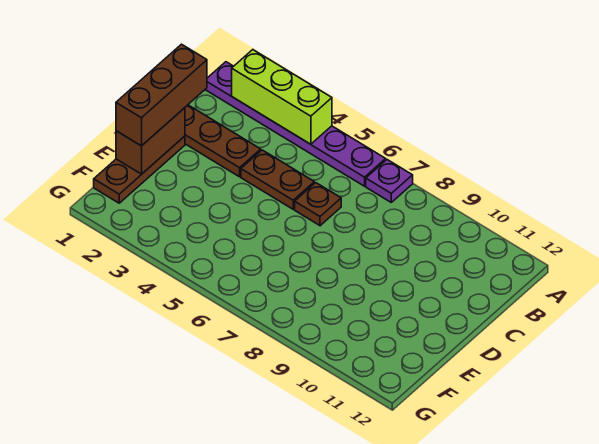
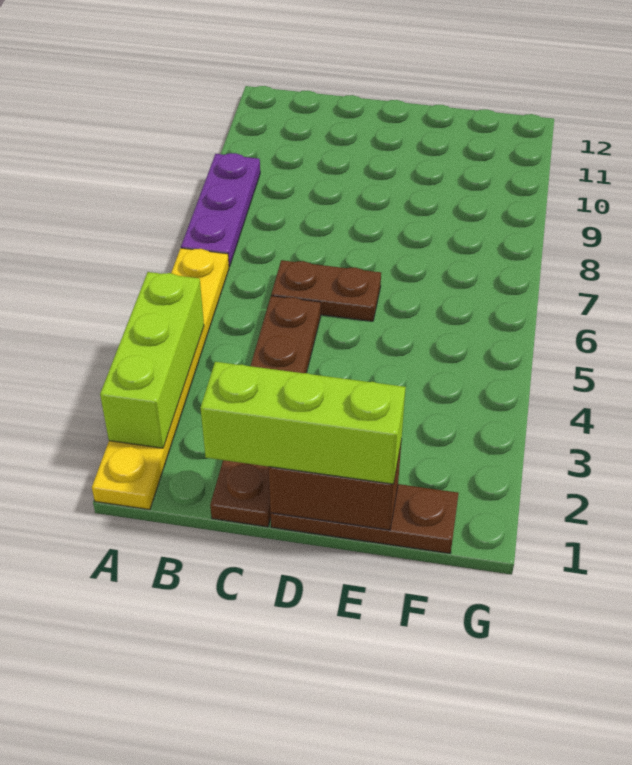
purple 1x6 plate [205,62,386,186] -> yellow 1x6 plate [92,248,229,510]
purple 1x1 plate [366,160,413,202] -> purple 1x3 plate [181,153,260,267]
brown 1x3 brick [116,44,207,146] -> lime 1x3 brick [201,362,406,484]
brown 1x1 plate [295,183,341,226] -> brown 1x2 plate [271,260,381,321]

